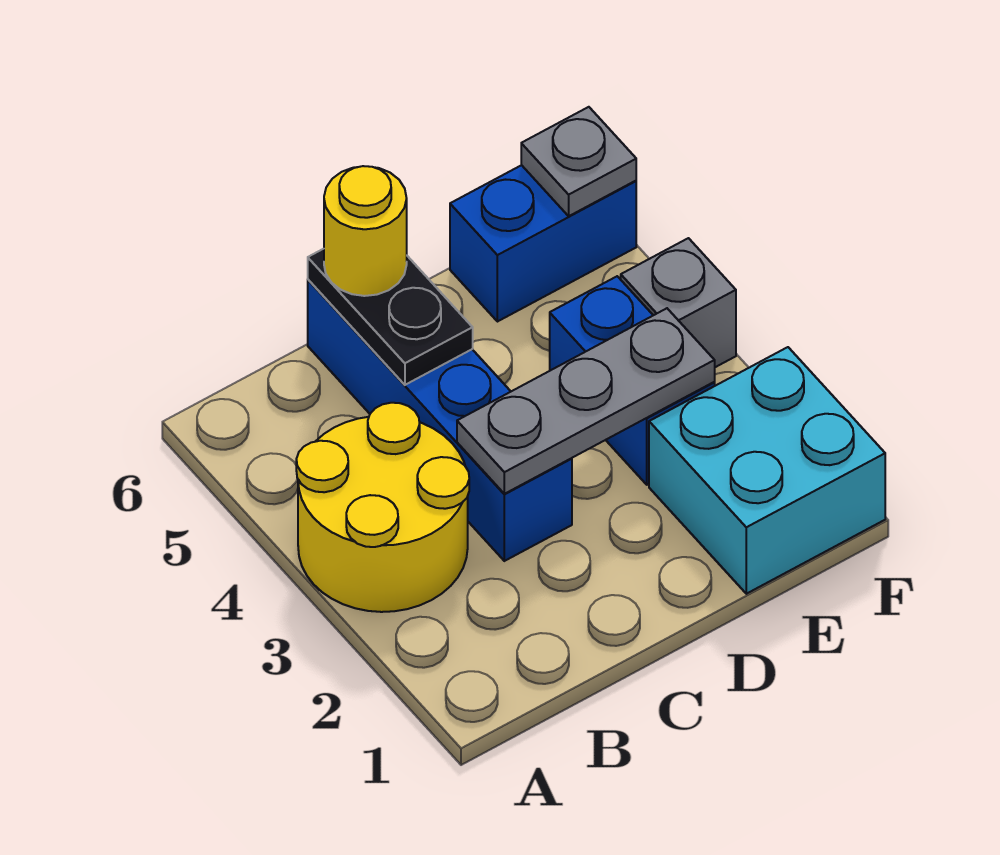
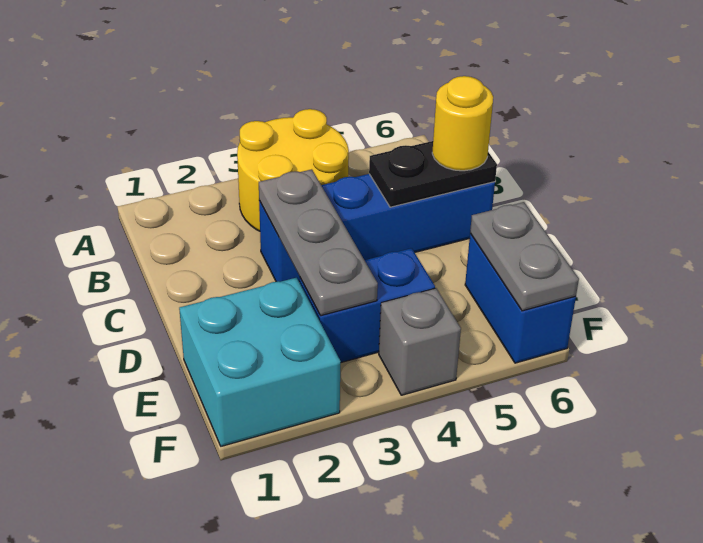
grey 1x1 plate [521,107,636,216] -> grey 1x2 plate [470,202,579,311]

